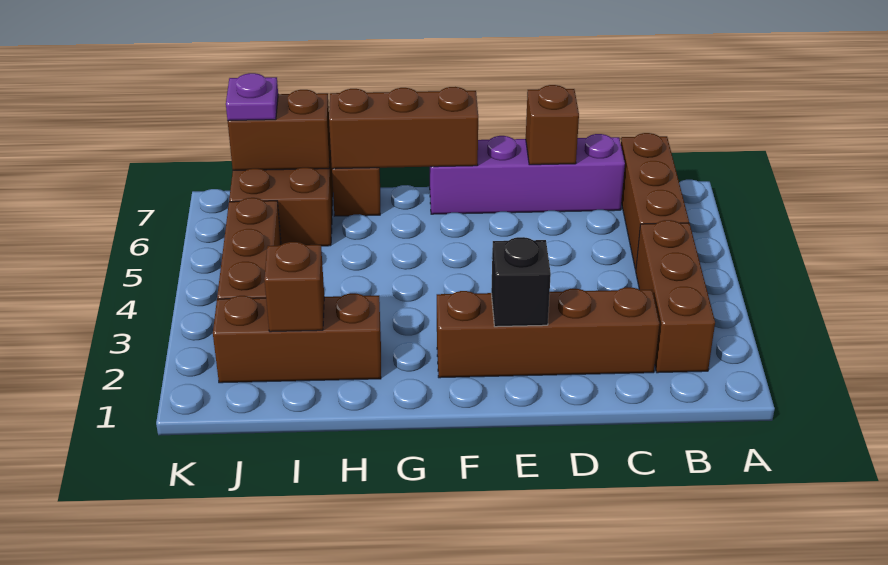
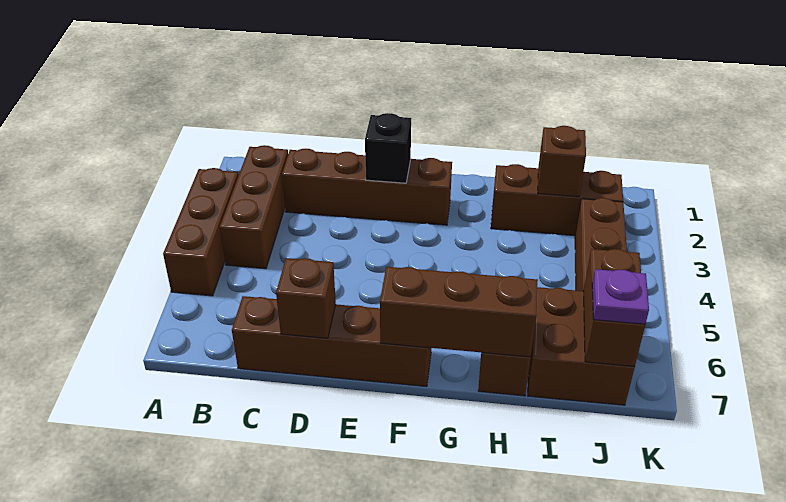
brown 1x3 brick [621,133,689,270] -> brown 1x3 brick moved to [163,168,238,296]
purple 1x4 brick [430,134,625,214] -> brown 1x4 brick [232,296,431,387]
brown 1x2 brick [228,90,330,170] -> brown 1x2 brick turned to [583,249,645,367]

